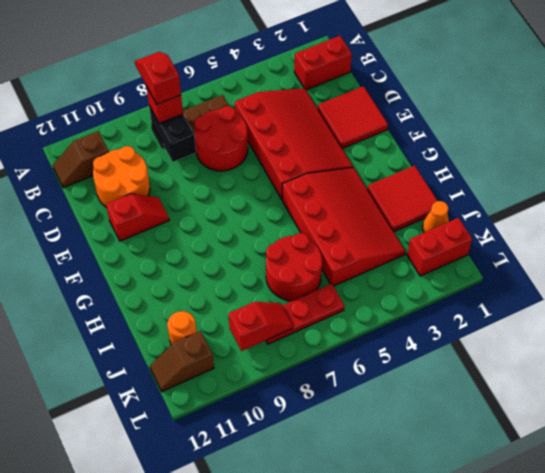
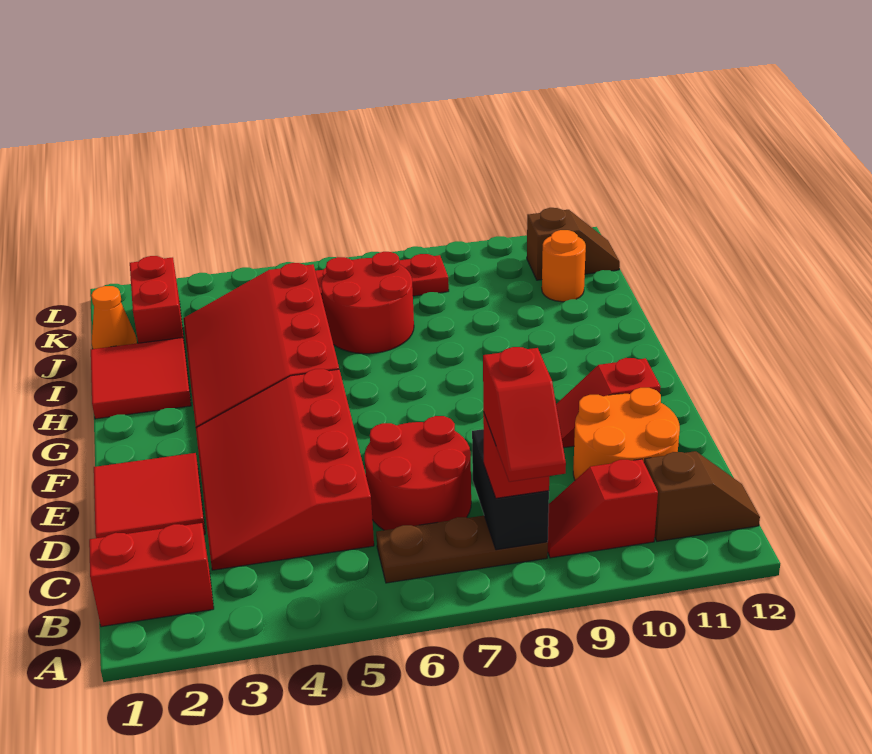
red 1x2 brick [407,218,472,276] -> red 1x2 brick turned to [130,256,185,347]
red 1x2 slope [229,302,293,351] -> red 1x2 slope moved to [548,459,658,558]

